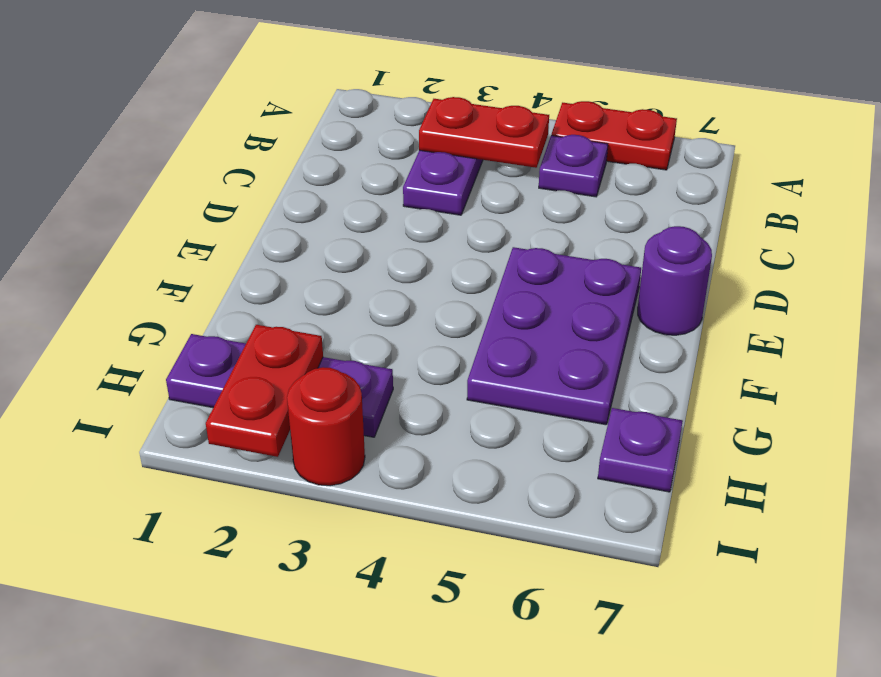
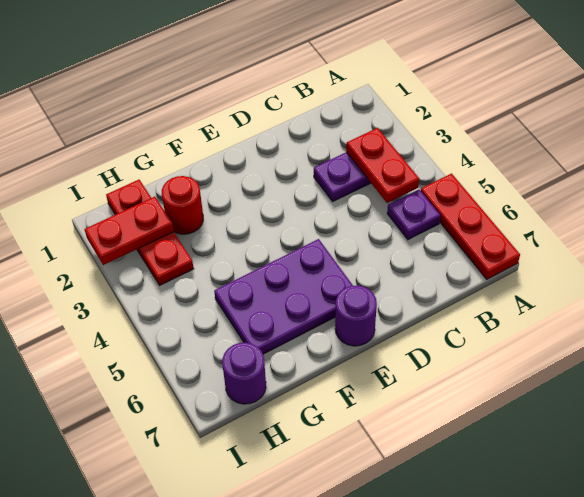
red 1x2 plate [551,101,677,170] -> red 1x3 plate [421,174,520,279]
purple 1x3 plate [166,334,393,437] -> red 1x3 plate [106,180,194,285]
purple 1x1 plate [598,408,683,492] -> purple 1x1 round brick [222,343,266,404]
red 1x1 round brick [287,367,365,486] -> red 1x1 round brick moved to [162,176,203,234]

